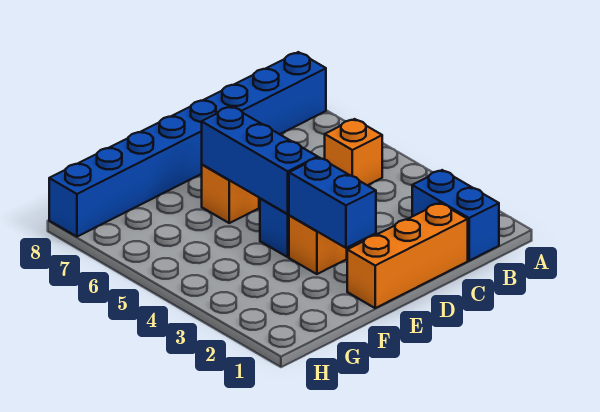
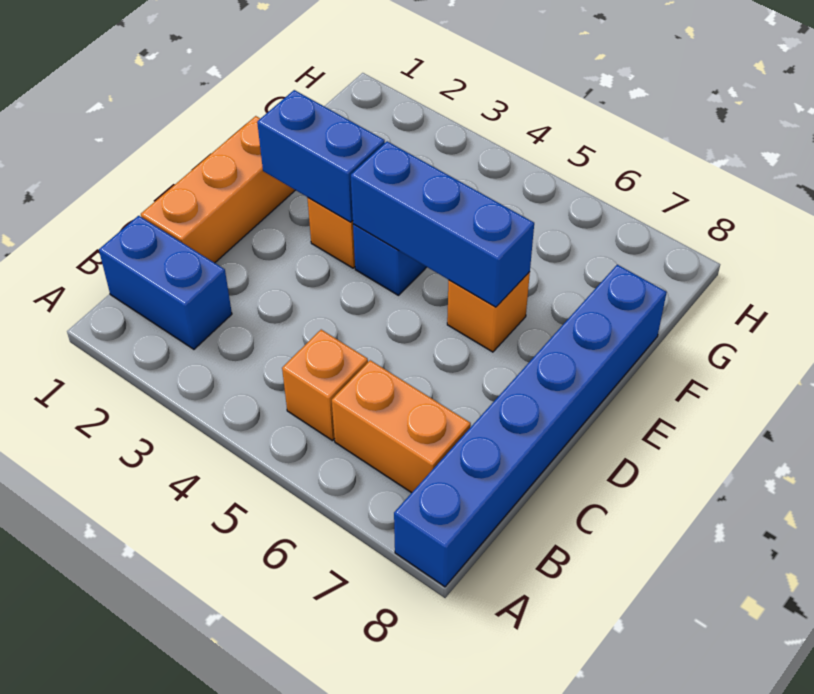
blue 1x8 brick [49,52,326,237] -> blue 1x6 brick [394,265,667,587]
none -> orange 1x2 brick [332,360,471,493]

